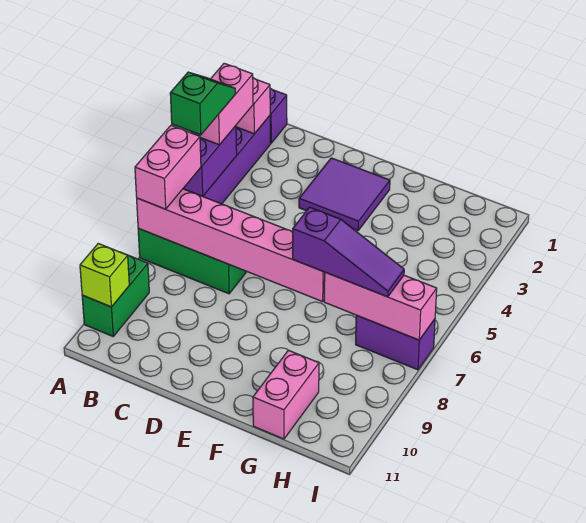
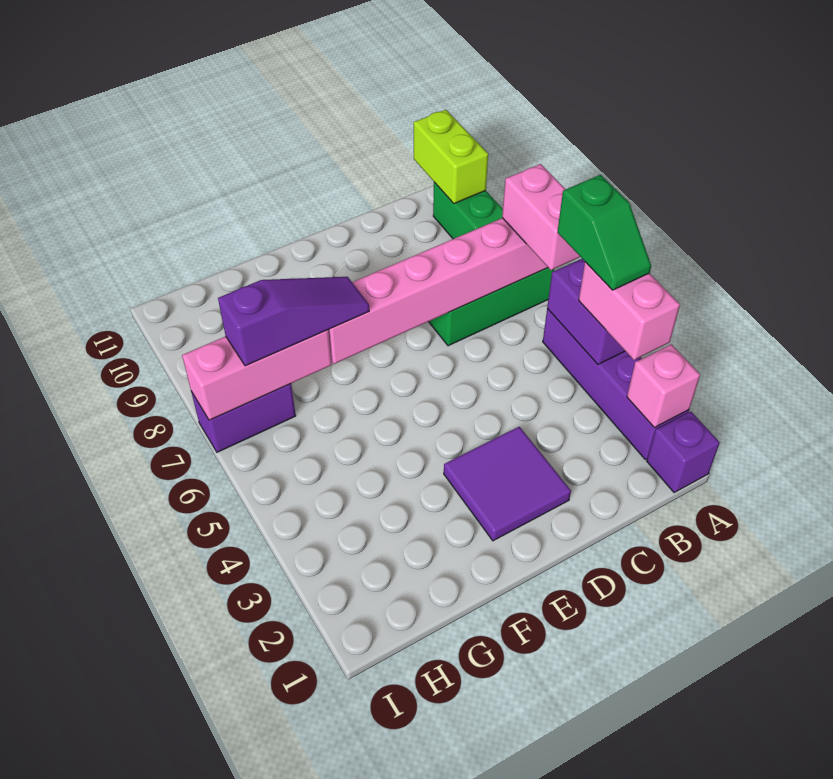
lime 1x1 brick [80,244,129,307] -> lime 1x2 brick [414,110,488,204]
purple 1x3 slope [293,207,404,297] -> purple 1x3 slope turned to [218,277,369,366]
pink 1x2 brick [253,350,319,439] -> none

